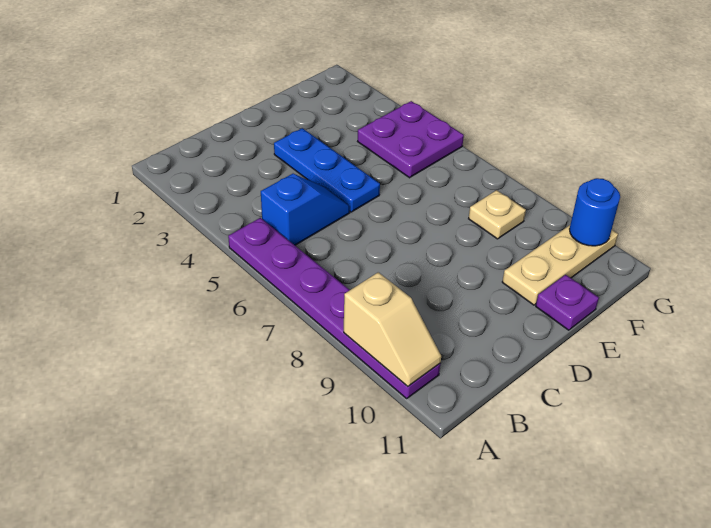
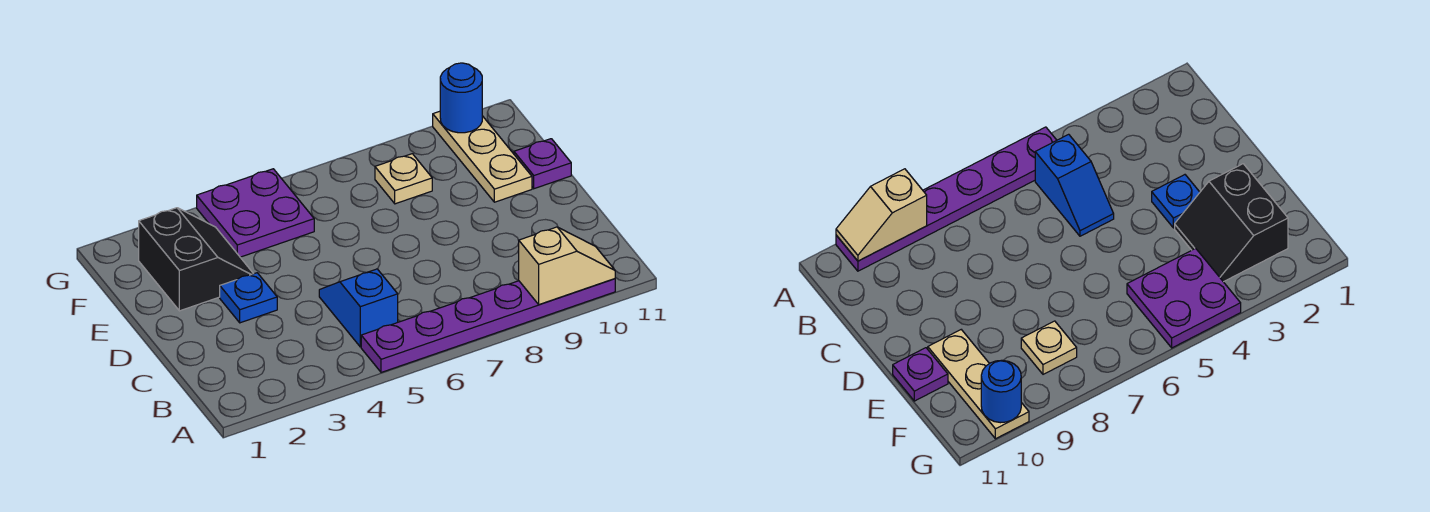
blue 1x3 plate [274,128,380,212] -> blue 1x1 plate [220,273,277,323]
none -> black 2x2 slope [139,208,253,311]

